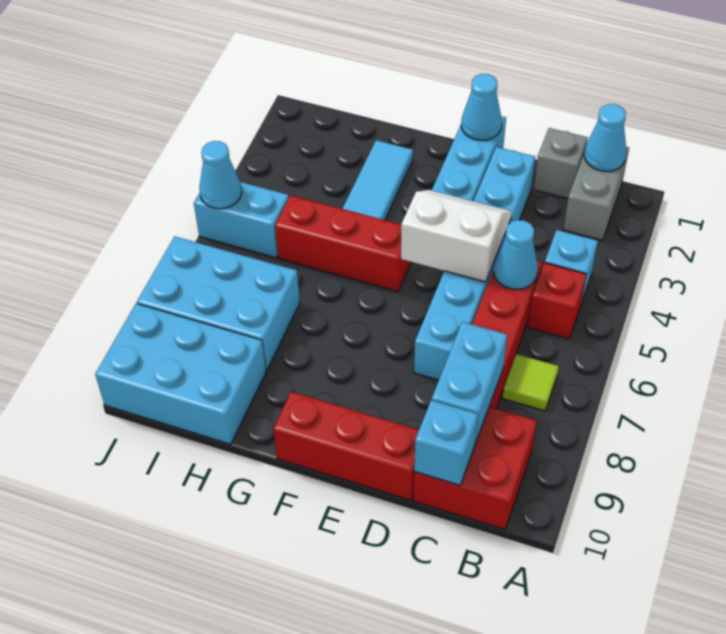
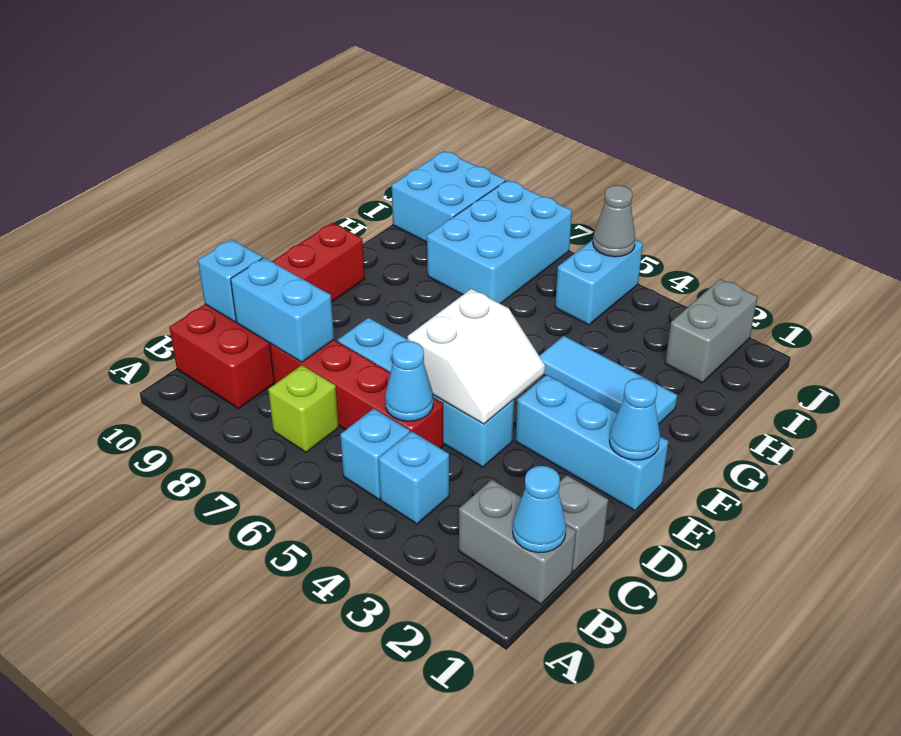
red 1x1 brick [528,263,587,339] -> cyan 1x1 brick [340,409,410,499]
lime 1x1 tile [503,354,559,411] -> lime 1x1 brick [268,365,339,452]
cyan 1x6 brick [414,147,535,380] -> cyan 1x4 brick [338,318,514,467]
red 1x3 brick [275,195,411,291] -> none
cyan 2x3 brick [95,304,266,444] -> cyan 2x2 brick [392,151,506,242]
none -> grey 1x2 brick [665,279,758,382]
cyan 1x1 cone [199,141,242,209] -> grey 1x1 cone [593,185,635,257]

